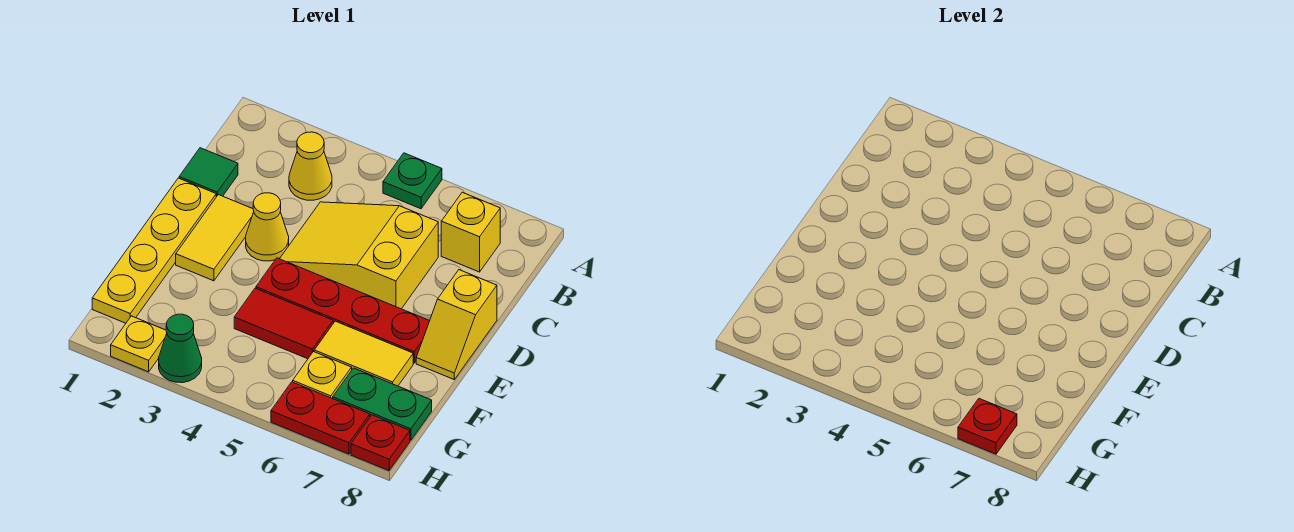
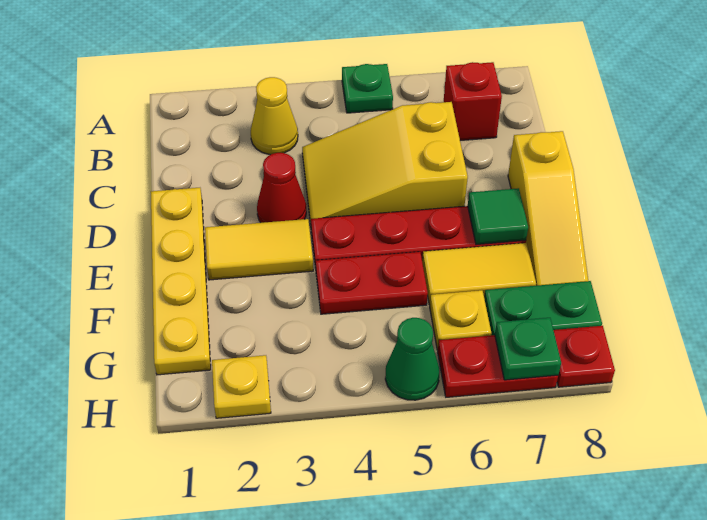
yellow 1x1 brick [441,192,500,272] -> red 1x1 brick [444,62,502,140]
green 1x1 tile [179,148,238,197] -> green 1x1 tile moved to [468,188,528,245]
yellow 1x2 tile [176,195,254,281] -> yellow 1x2 tile turned to [205,219,313,280]
yellow 1x1 cone [246,193,289,261] -> red 1x1 cone [257,153,306,223]
yellow 1x2 slope [416,270,497,379] -> yellow 1x3 slope [508,131,588,286]
red 1x2 tile [234,288,333,359] -> red 1x2 plate [316,252,428,314]
green 1x1 cone [159,314,202,383] -> green 1x1 cone moved to [385,318,439,400]
red 1x1 plate [958,399,1017,454] -> green 1x1 plate [495,318,561,380]

